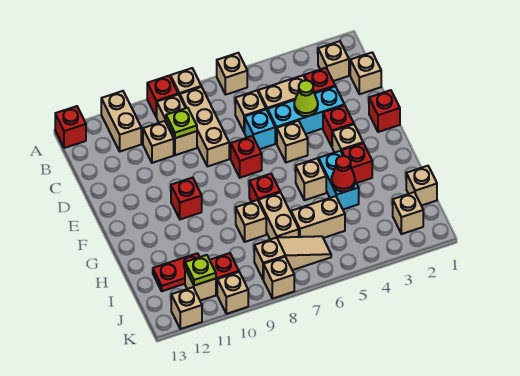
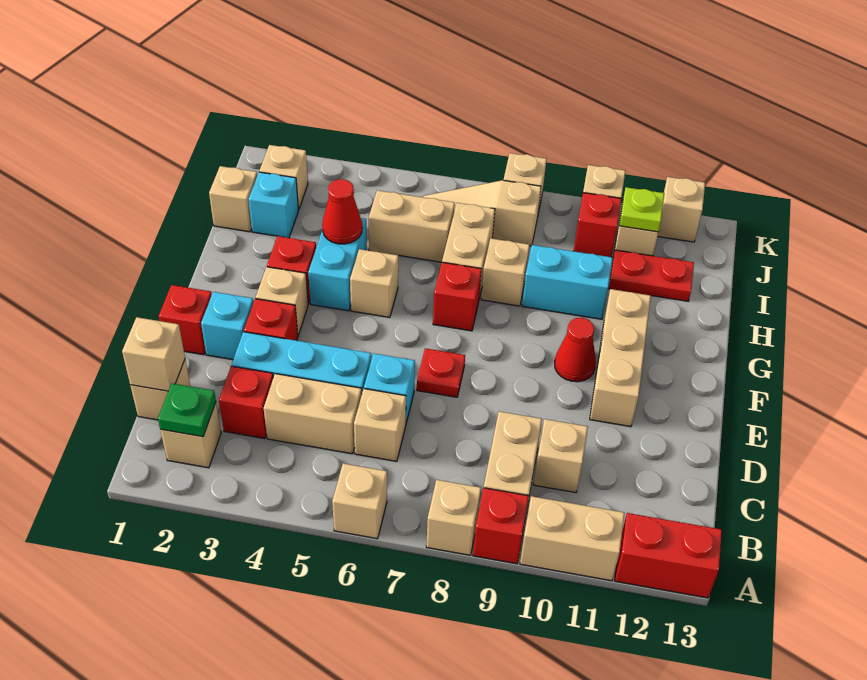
tan 1x2 brick [101,91,141,151] -> tan 1x2 brick turned to [520,496,624,581]
red 1x1 brick [55,106,86,148] -> red 1x2 brick [615,513,722,598]
none -> green 1x1 plate [158,383,216,437]
tan 1x3 brick [180,87,229,166] -> tan 1x3 brick moved to [590,289,651,427]
lime 1x1 plate [166,108,197,138] -> none
lime 1x1 cone [294,80,318,116] -> none
none -> cyan 1x1 brick [201,292,254,360]
tan 1x1 brick [277,121,308,162] -> tan 1x1 brick moved to [122,317,185,391]
red 1x1 brick [231,136,262,178] -> red 1x1 plate [417,348,465,397]
red 1x1 brick [171,178,202,219] -> red 1x1 cone [555,318,596,382]
none -> cyan 1x2 brick [522,245,613,319]
none -> cyan 1x1 brick [249,172,298,238]

